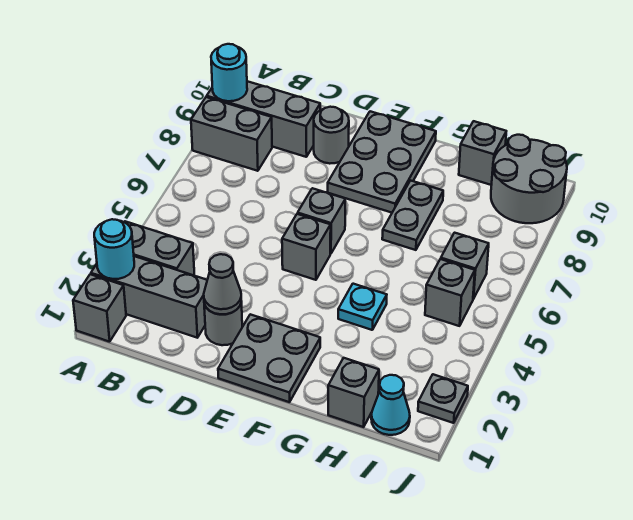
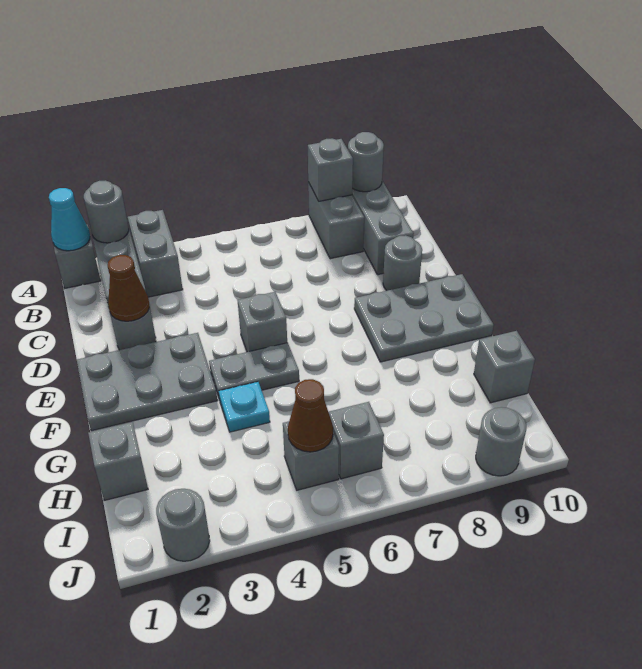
cyan 1x1 round brick [94,219,134,279] -> grey 1x1 round brick [84,180,129,243]
cyan 1x1 round brick [211,44,247,101] -> grey 1x1 round brick [348,132,384,192]
grey 1x1 cone [204,254,242,314] -> brown 1x1 cone [108,255,149,321]
grey 2x2 plate [218,314,320,402] -> grey 2x3 plate [77,333,217,431]
grey 1x1 brick [298,188,345,254] -> grey 1x1 brick moved to [308,138,353,201]
grey 1x2 plate [382,181,443,250] -> grey 1x2 plate moved to [209,343,299,400]
cyan 1x1 cone [371,375,410,435] -> cyan 1x1 cone moved to [49,188,90,251]
none -> brown 1x1 cone [288,379,333,452]
grey 2x2 round brick [491,135,567,223] -> grey 1x1 round brick [476,407,526,476]
grey 1x1 plate [418,374,468,423] -> grey 1x1 round brick [156,489,210,561]

